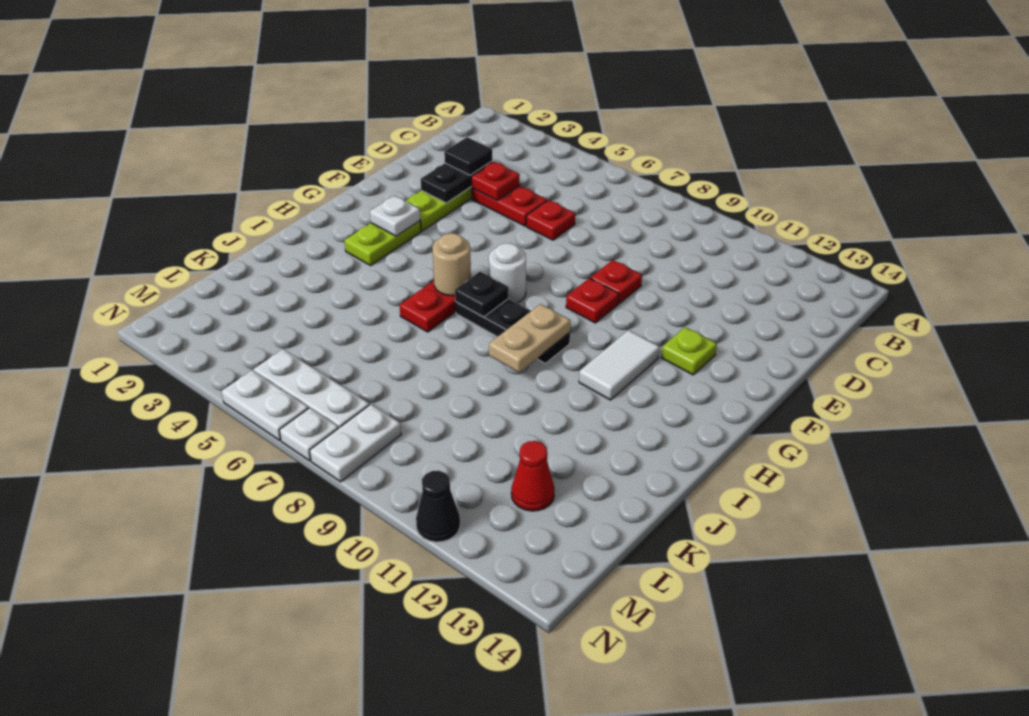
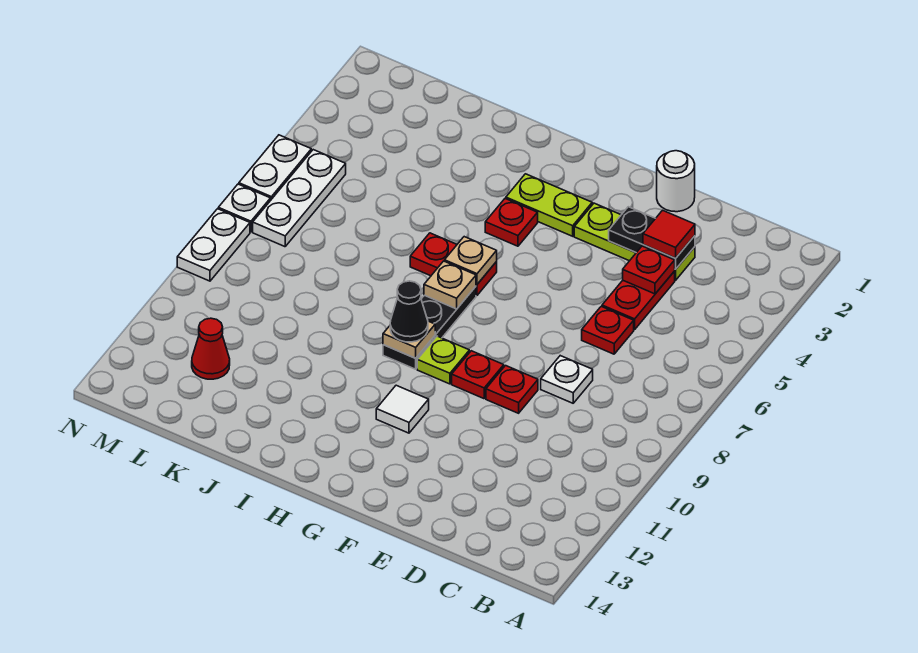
black 1x1 tile [444,137,492,175] -> red 1x1 tile [643,210,695,258]
lime 1x1 plate [661,327,717,375] -> lime 1x1 plate moved to [417,336,469,384]
white 1x1 plate [370,196,420,236] -> white 1x1 plate moved to [541,356,593,403]
white 1x1 round brick [489,243,526,303] -> white 1x1 round brick moved to [657,151,695,212]
white 1x2 tile [579,330,660,400] -> white 1x1 tile [376,385,429,433]
none -> red 1x1 plate [485,199,538,246]
tan 1x1 round brick [432,233,471,296] -> tan 1x1 plate [445,237,497,284]
black 1x1 plate [455,272,508,317] -> tan 1x1 plate [424,261,476,309]
tan 1x2 plate [489,304,570,373] -> tan 1x1 plate [383,321,435,358]
white 1x2 plate [310,404,401,482] -> white 1x2 plate turned to [177,209,250,281]
black 1x1 cone [416,471,460,542] -> black 1x1 cone moved to [390,281,428,342]

